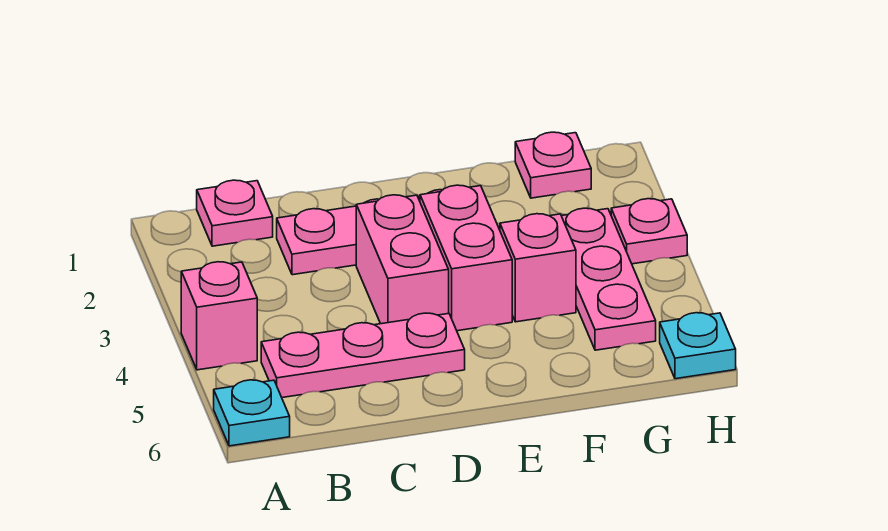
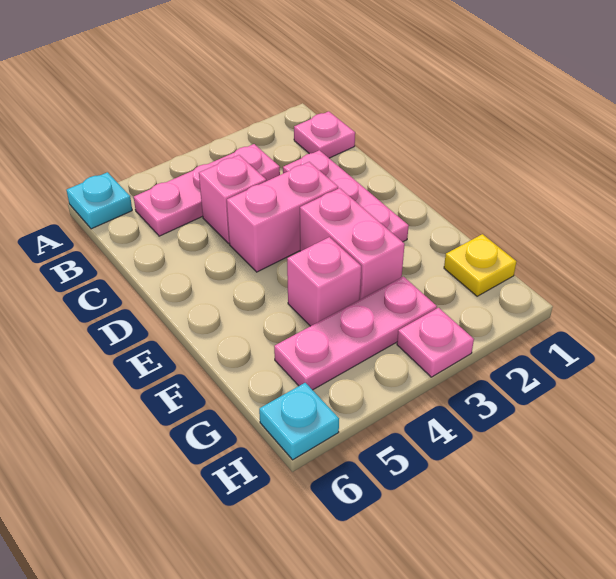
pink 1x1 brick [181,262,257,370] -> pink 1x1 brick moved to [199,155,266,244]
pink 1x3 plate [261,313,465,398] -> pink 1x3 plate turned to [134,144,280,236]
pink 1x2 brick [420,185,512,331] -> pink 1x2 brick turned to [300,188,405,299]
pink 1x1 plate [515,132,591,198] -> yellow 1x1 plate [444,234,516,296]

